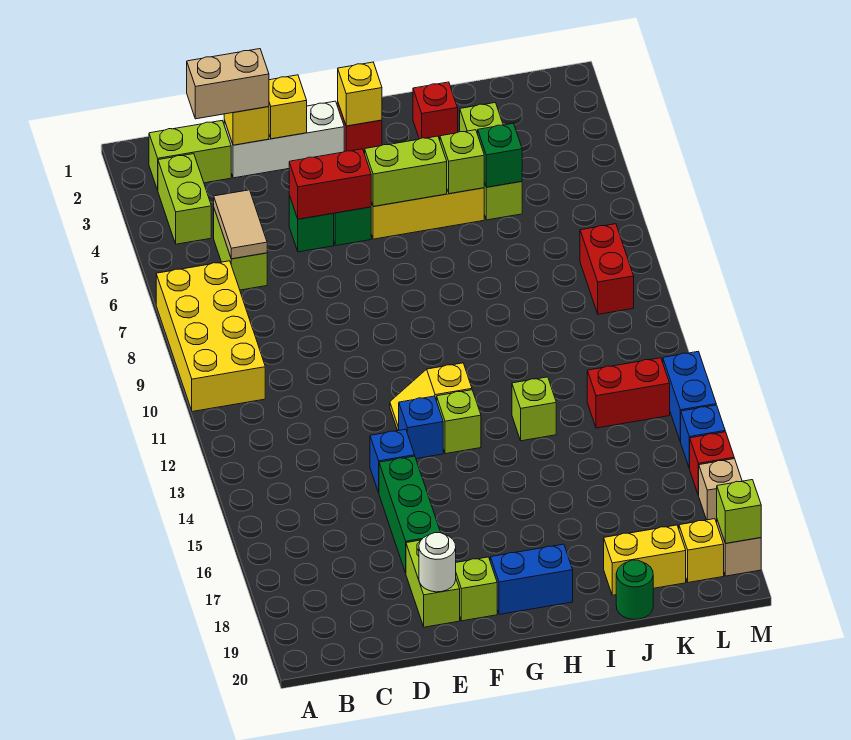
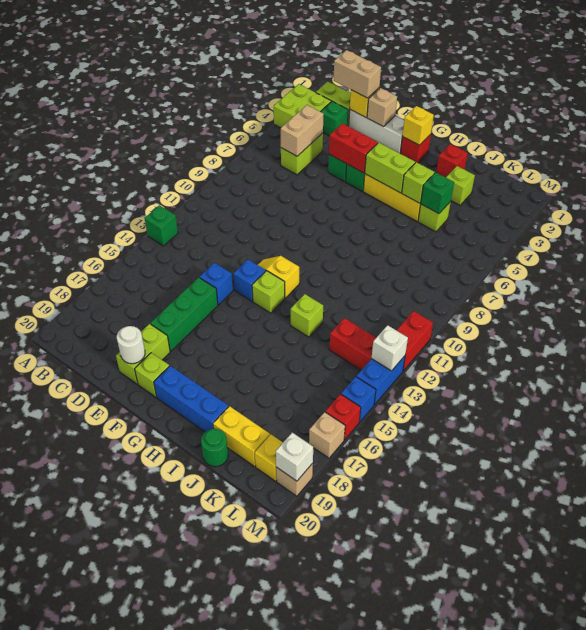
yellow 2x4 brick [156,261,265,412] -> none
none -> green 1x1 brick [145,205,178,246]
lime 1x2 brick [158,154,211,244] -> lime 2x2 brick [274,84,331,128]
none -> green 1x1 brick [321,101,348,136]
tan 1x2 tile [214,190,267,259] -> tan 1x2 brick [281,105,324,156]
yellow 1x1 brick [269,75,307,139] -> tan 1x1 brick [367,88,397,127]
blue 1x2 brick [490,544,573,615] -> blue 1x3 brick [154,366,229,432]
red 1x2 brick [580,224,634,314] -> red 1x2 brick moved to [397,311,433,371]
none -> white 1x1 brick [371,325,408,371]
lime 1x1 brick [717,480,761,543] -> white 1x1 brick [276,433,313,481]

